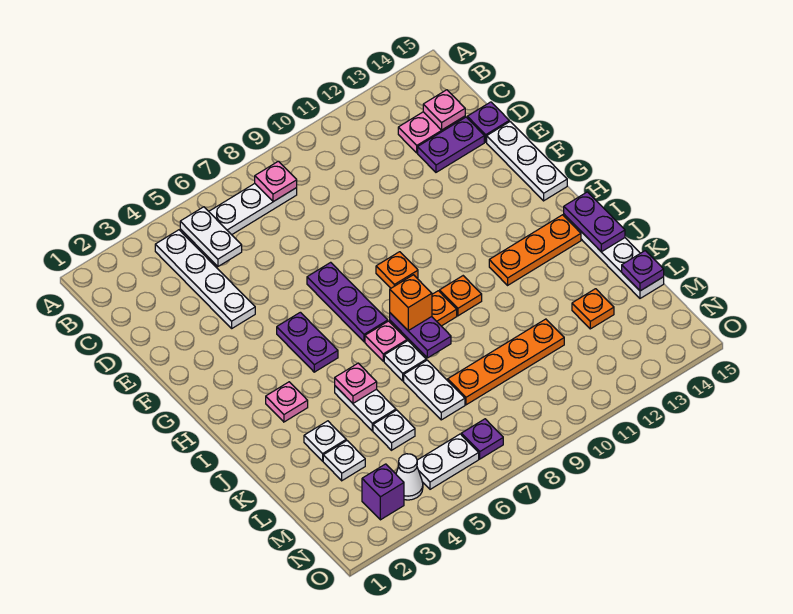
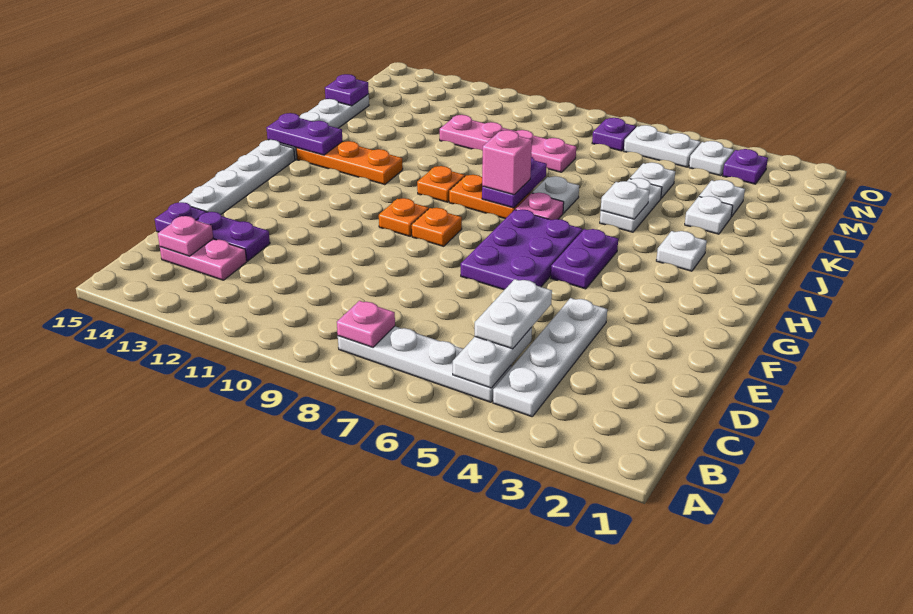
white 1x3 plate [487,122,567,201] -> white 1x4 plate [179,140,295,214]
purple 1x3 plate [307,262,388,342] -> purple 2x3 plate [461,209,582,290]
pink 1x1 plate [266,382,308,422] -> white 1x1 plate [656,231,707,271]
orange 1x1 brick [390,275,432,330] -> pink 1x1 brick [482,130,532,195]
purple 1x2 plate [564,192,625,252] -> purple 1x2 plate turned to [267,113,343,155]
pink 1x1 plate [335,363,377,403] -> white 1x1 plate [601,181,649,219]
white 1x2 plate [404,360,465,420] -> white 1x2 plate moved to [475,279,552,349]
orange 1x4 plate [448,319,564,405] -> pink 1x4 plate [440,115,576,172]
orange 1x1 plate [572,289,614,329] -> orange 1x1 plate moved to [379,198,428,236]
purple 1x1 brick [362,464,404,520] -> purple 1x1 plate [723,149,768,184]
white 1x1 cone [396,454,423,500] -> white 1x1 plate [689,141,734,176]

